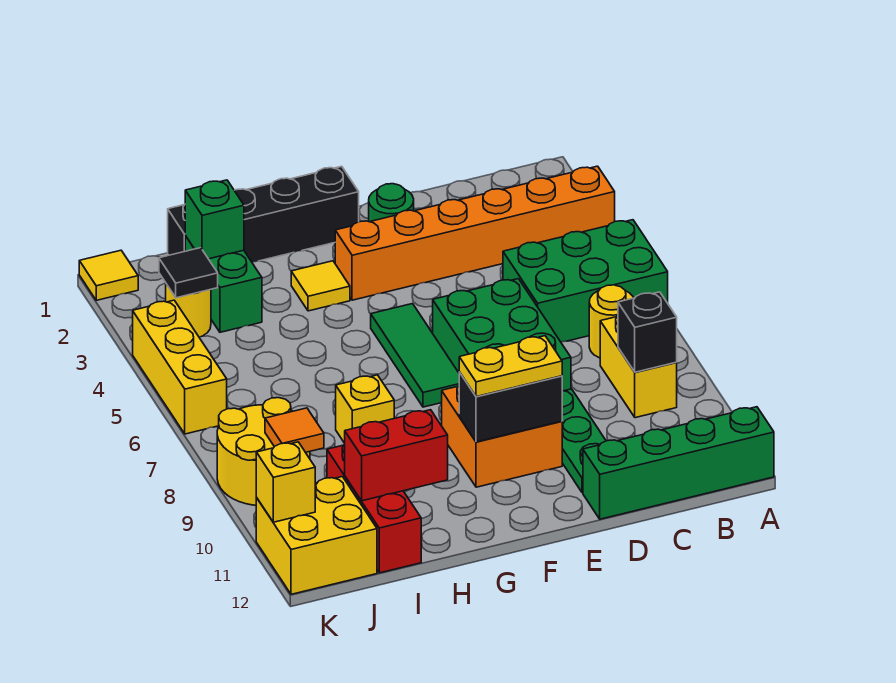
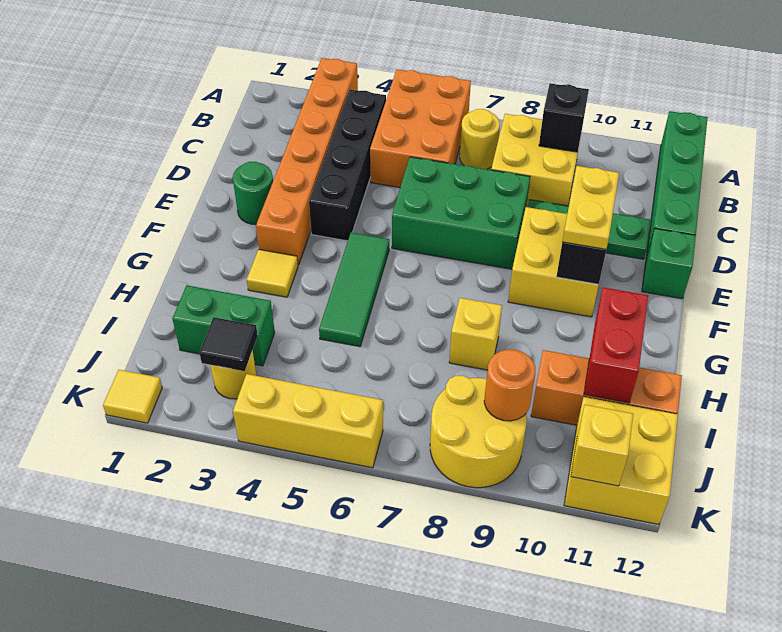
green 2x3 brick [503,220,668,342] -> orange 2x3 brick [370,70,471,187]
yellow 1x2 brick [600,316,677,418] -> yellow 2x2 brick [491,114,581,207]
orange 2x2 brick [442,386,562,487] -> yellow 2x2 brick [508,207,599,317]
black 1x4 brick [168,166,359,262] -> black 1x4 brick moved to [309,90,386,241]
green 1x3 tile [371,304,459,407] -> green 1x3 tile turned to [319,233,389,347]
green 1x1 brick [185,180,244,259] -> green 1x1 brick moved to [642,228,696,299]
red 1x3 brick [327,445,421,573] -> orange 1x3 brick [531,350,682,425]
orange 1x1 tile [265,408,324,452] -> orange 1x1 round brick [484,349,535,421]

